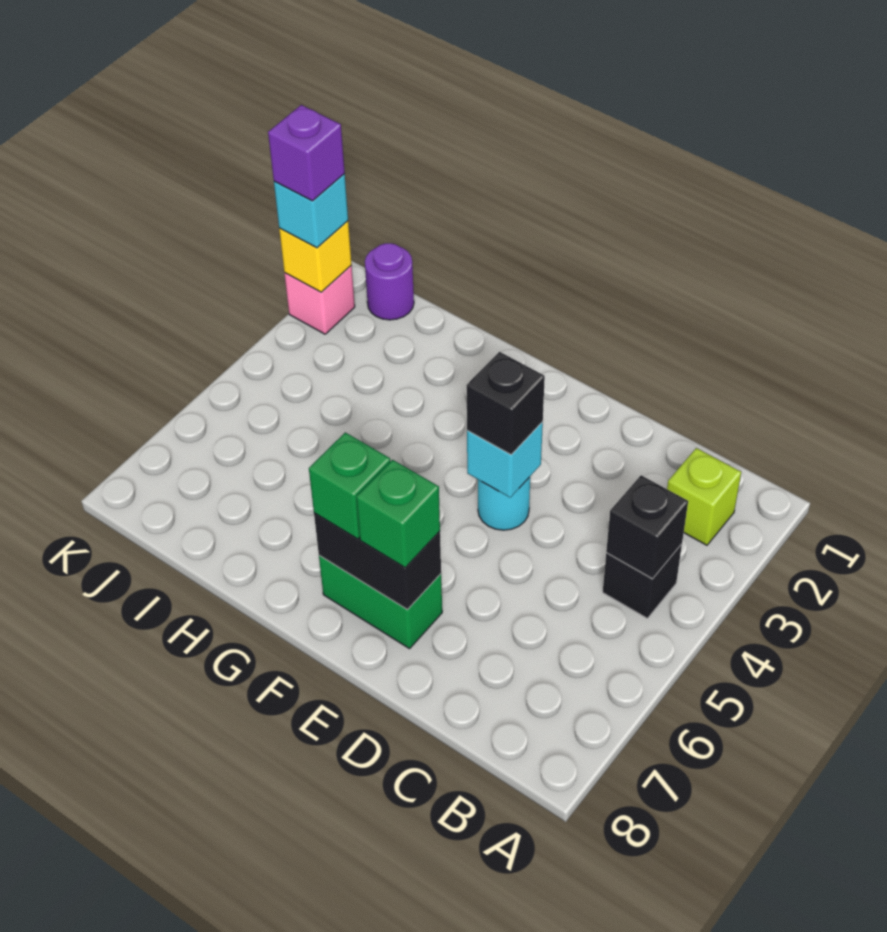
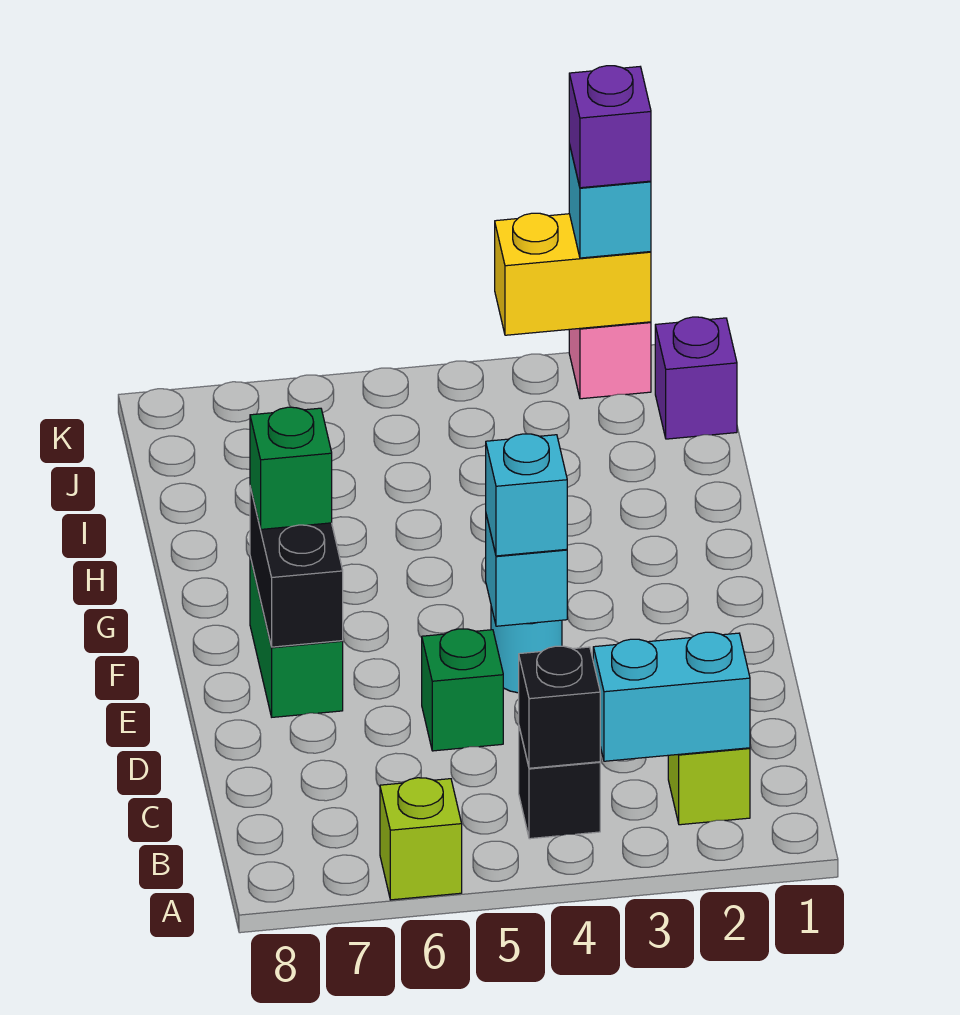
none -> lime 1x1 brick [380,778,462,900]
none -> cyan 1x2 brick [593,632,750,761]
black 1x1 brick [467,352,545,455] -> cyan 1x1 brick [486,434,567,556]
green 1x1 brick [356,460,440,568] -> green 1x1 brick moved to [422,629,503,751]
purple 1x1 round brick [365,243,414,320] -> purple 1x1 brick [655,317,737,439]
yellow 1x1 brick [279,221,352,292] -> yellow 1x2 brick [495,213,651,335]

